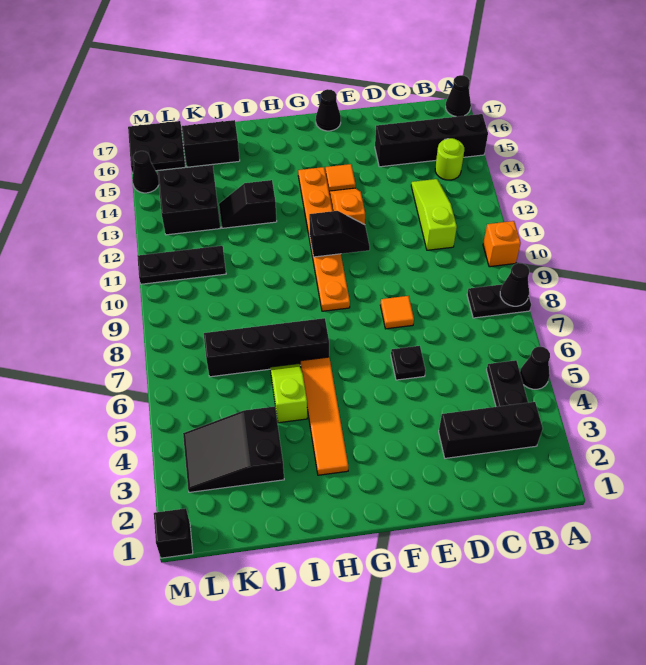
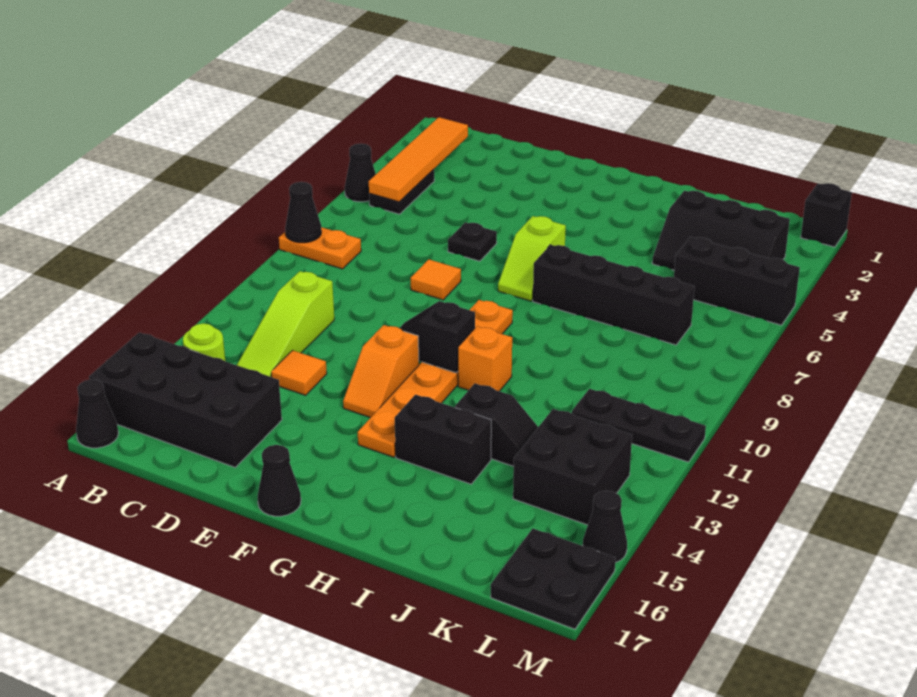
black 1x2 plate [467,284,531,318] -> orange 1x2 plate [279,227,361,269]
orange 1x1 brick [483,221,521,267] -> orange 1x1 brick moved to [458,326,512,391]
black 1x4 brick [375,114,488,167] -> black 2x4 brick [89,332,282,467]
black 1x3 brick [439,402,543,458] -> black 1x3 brick moved to [674,237,800,325]
orange 1x1 tile [326,164,356,194] -> orange 1x1 tile moved to [271,350,327,395]
orange 1x4 tile [301,357,348,475] -> orange 1x4 tile moved to [369,117,468,202]
lime 1x2 slope [270,364,307,423] -> lime 1x2 slope moved to [498,216,566,301]
black 2x3 slope [183,406,284,492] -> black 2x3 slope turned to [652,191,790,270]
black 1x2 brick [181,120,240,167] -> black 1x2 brick moved to [395,395,491,484]

